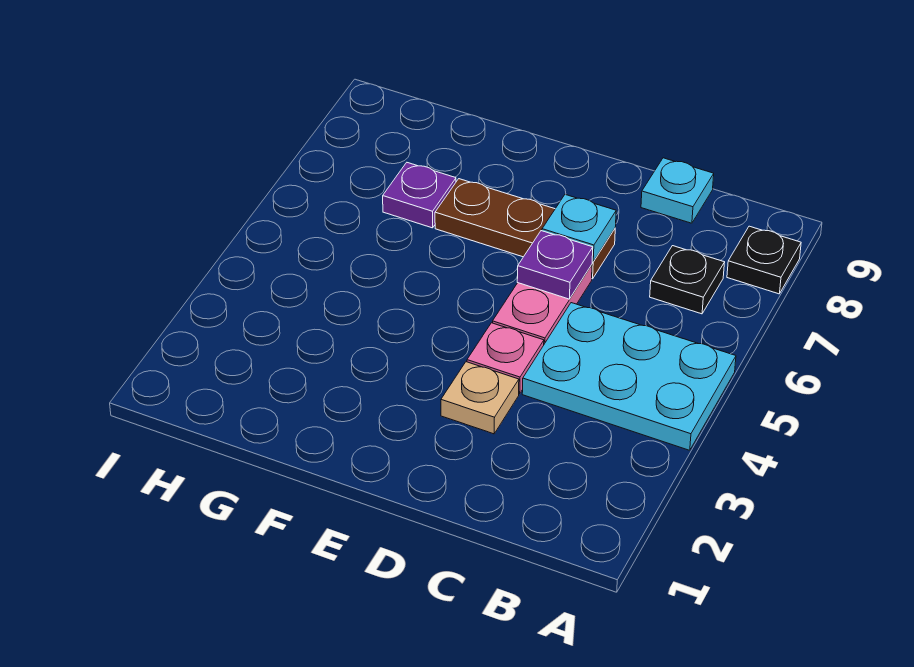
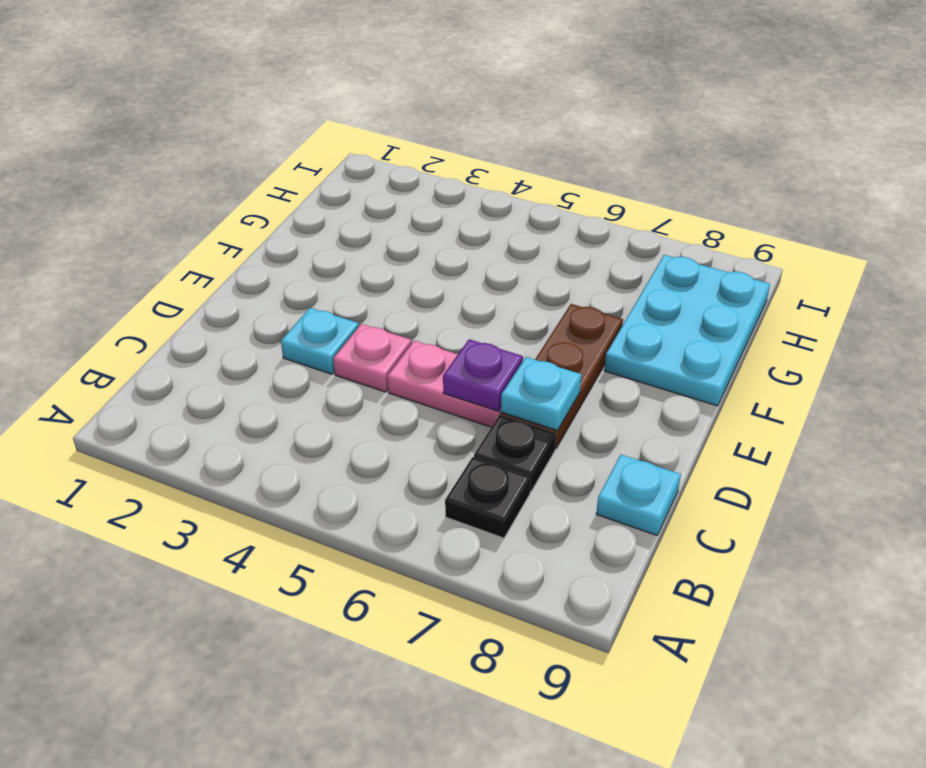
cyan 2x3 plate [522,303,736,450] -> cyan 2x3 plate moved to [604,255,770,406]
black 1x1 plate [727,226,801,294] -> black 1x1 plate moved to [474,415,556,492]
tan 1x1 plate [441,362,519,434] -> cyan 1x1 plate [281,308,359,374]
purple 1x1 plate [383,163,456,228] -> none

